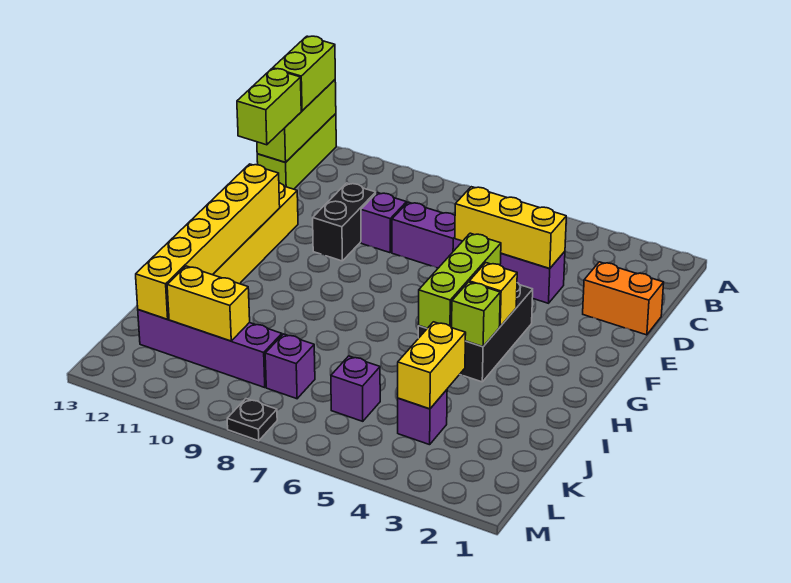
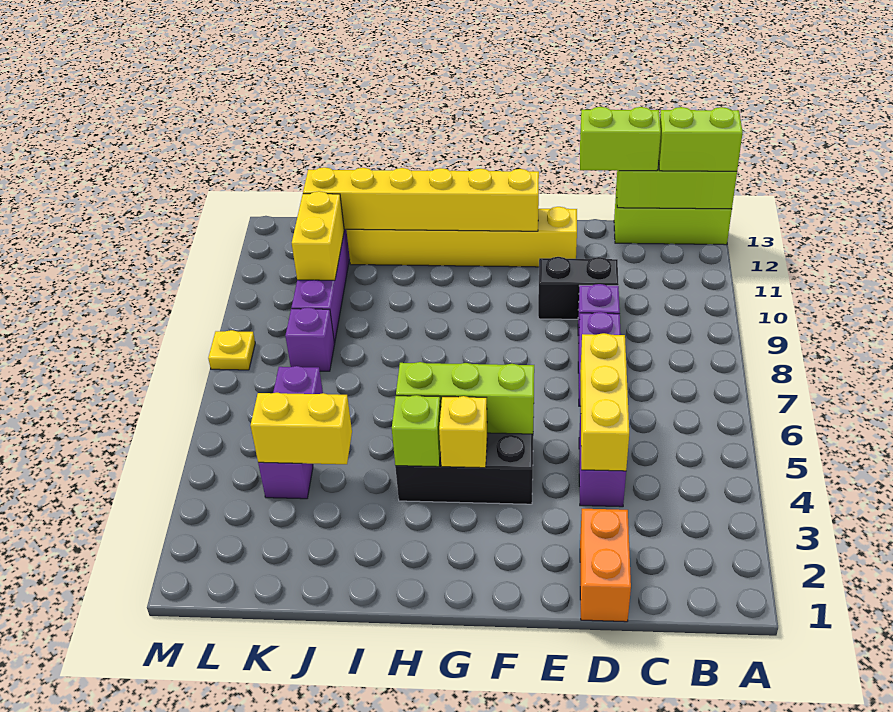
black 1x1 plate [227,399,277,441] -> yellow 1x1 plate [208,330,255,370]

